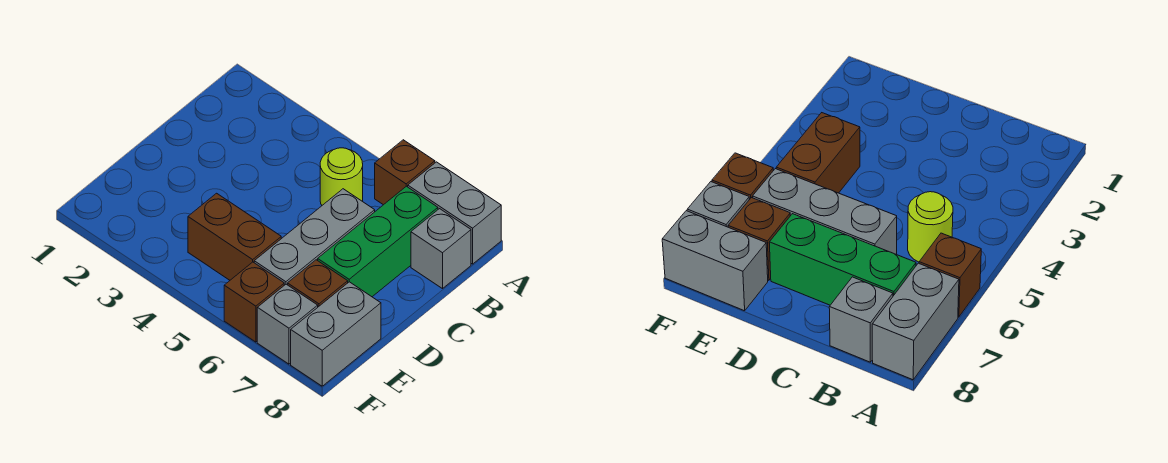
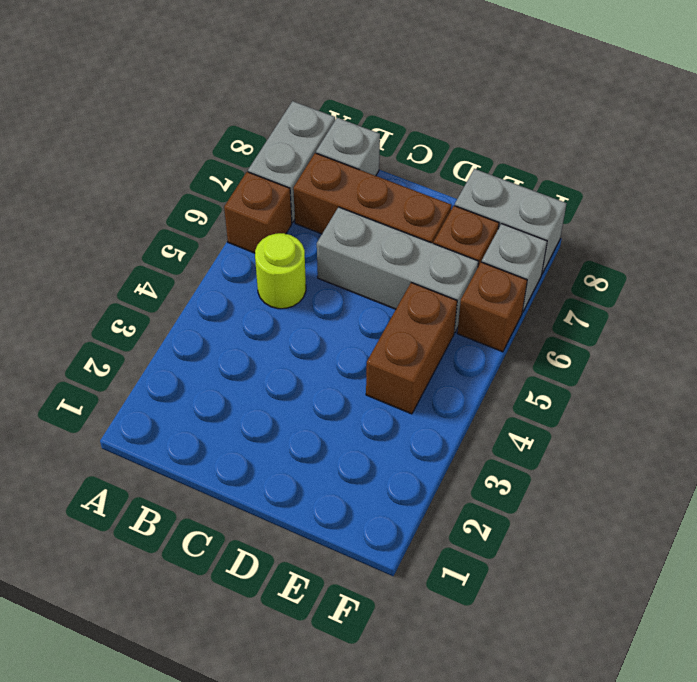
green 1x3 brick [318,186,438,297] -> brown 1x3 brick [293,153,451,244]

